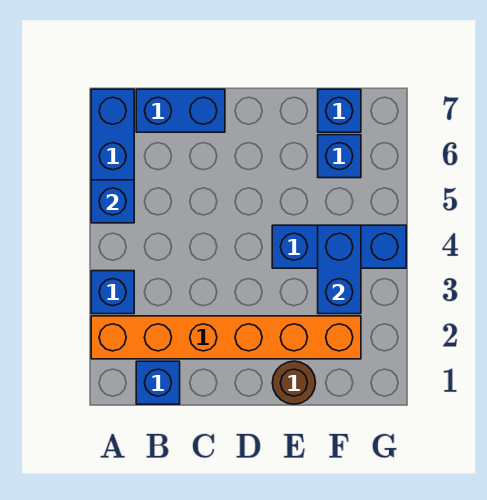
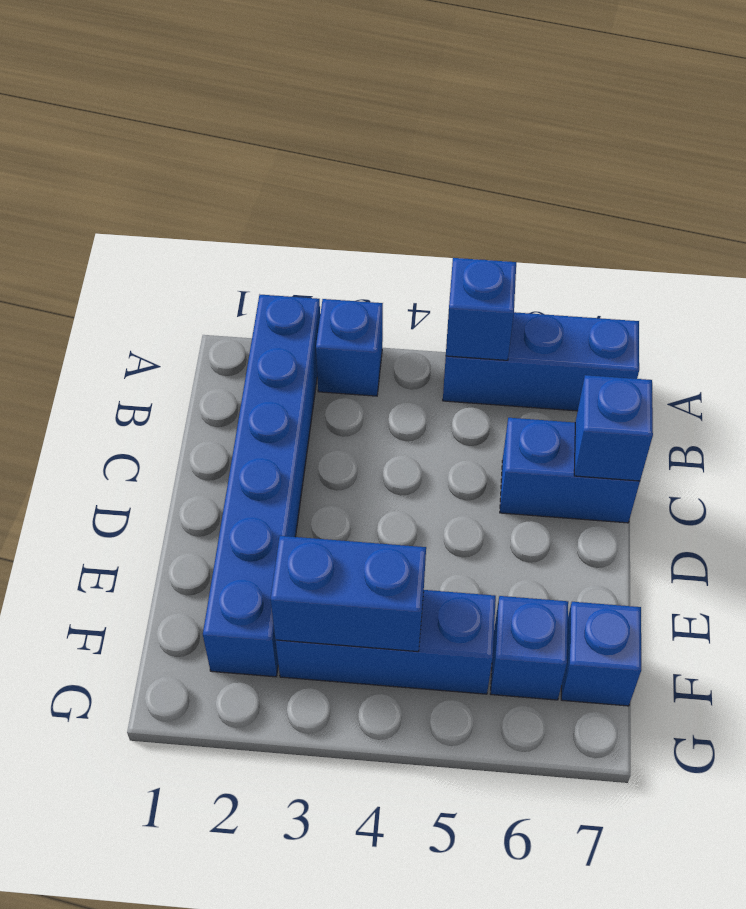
orange 1x6 brick [91,316,361,359] -> blue 1x6 brick [203,295,320,677]
blue 1x1 brick [136,361,180,404] -> blue 1x1 brick moved to [574,375,653,481]
blue 1x2 brick [136,89,225,132] -> blue 1x2 brick turned to [500,418,640,523]
brown 1x1 round brick [272,361,316,404] -> none
blue 1x3 brick [272,225,406,268] -> blue 1x3 brick turned to [276,590,496,694]

